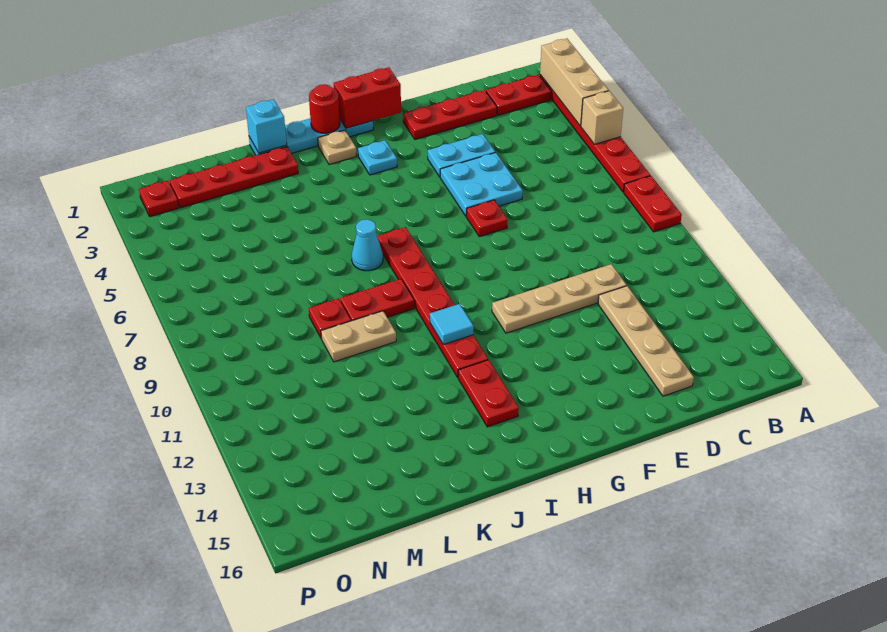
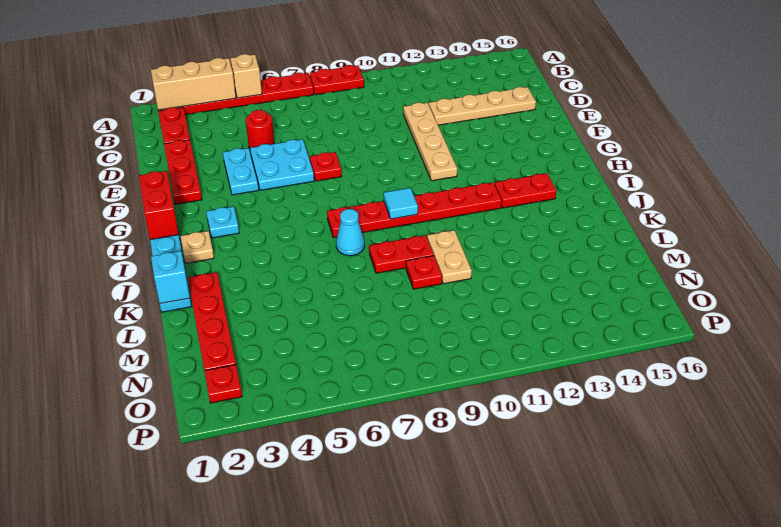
red 1x1 round brick [309,84,340,133] -> red 1x1 round brick moved to [246,110,274,149]
cyan 1x1 tile [430,304,474,344] -> cyan 1x1 tile moved to [384,188,418,219]
red 1x2 plate [340,279,414,321] -> red 1x2 plate turned to [369,235,434,273]

